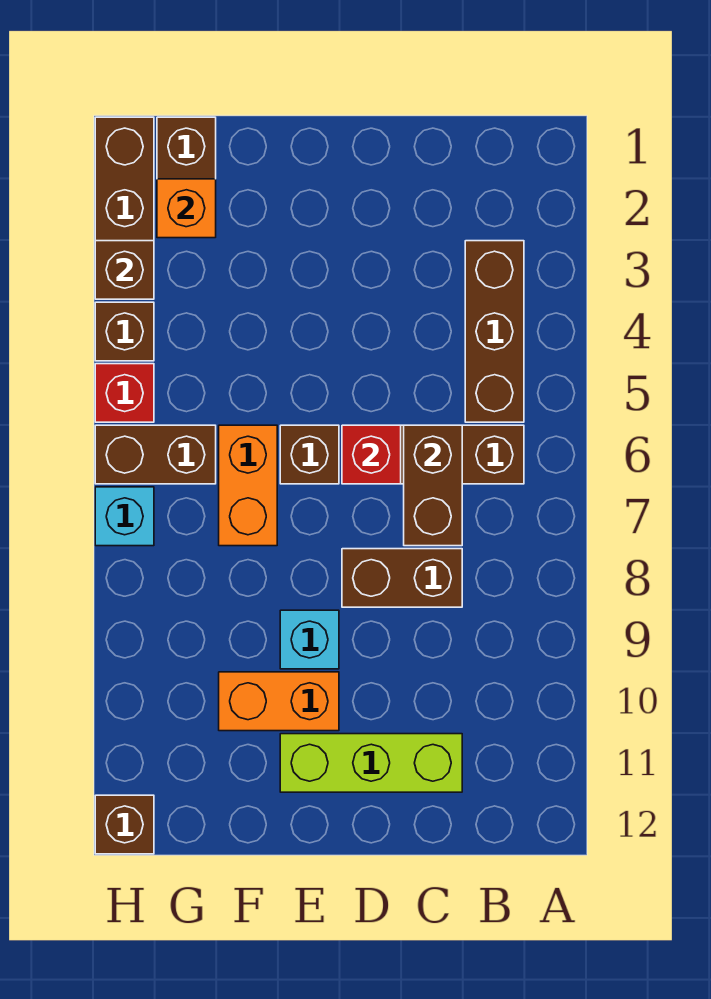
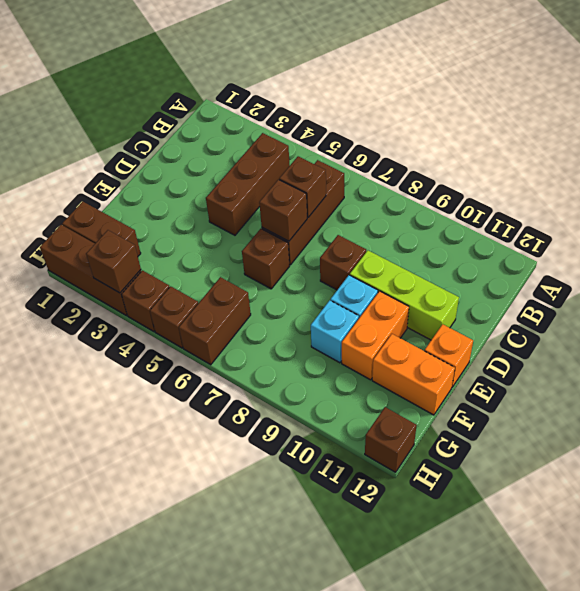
brown 1x3 brick [465,241,524,422] -> brown 1x3 brick turned to [206,133,290,235]
brown 1x2 brick [404,425,462,546] -> brown 1x1 brick [279,156,326,217]
brown 1x2 brick [342,549,462,607] -> brown 1x1 brick [320,235,366,290]
lime 1x3 brick [280,734,462,792] -> lime 1x3 brick turned to [350,250,459,340]
red 1x1 brick [342,425,401,484] -> brown 1x1 brick [259,180,307,241]
orange 1x2 brick [219,425,277,546] -> orange 1x2 brick moved to [372,334,455,415]
orange 1x1 brick [157,179,216,238] -> orange 1x1 brick moved to [425,324,473,387]
red 1x1 brick [95,364,154,422] -> brown 1x1 brick [150,286,198,348]
cyan 1x1 brick [95,487,154,546] -> cyan 1x1 brick moved to [311,300,359,363]

